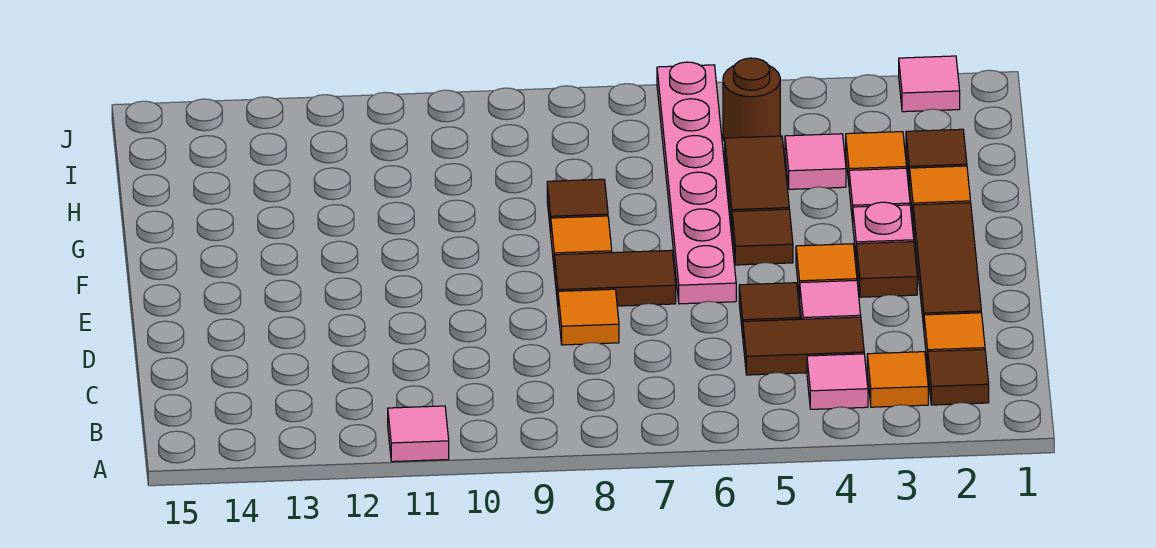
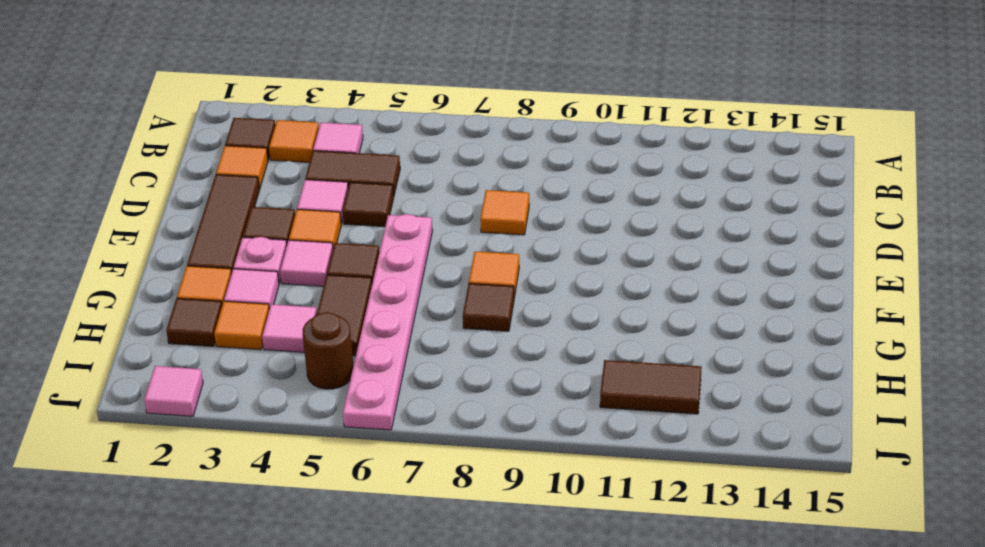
pink 1x1 tile [388,406,449,462] -> pink 1x1 tile moved to [280,240,333,286]
brown 1x2 tile [554,250,676,306] -> brown 1x2 tile moved to [600,360,702,414]

